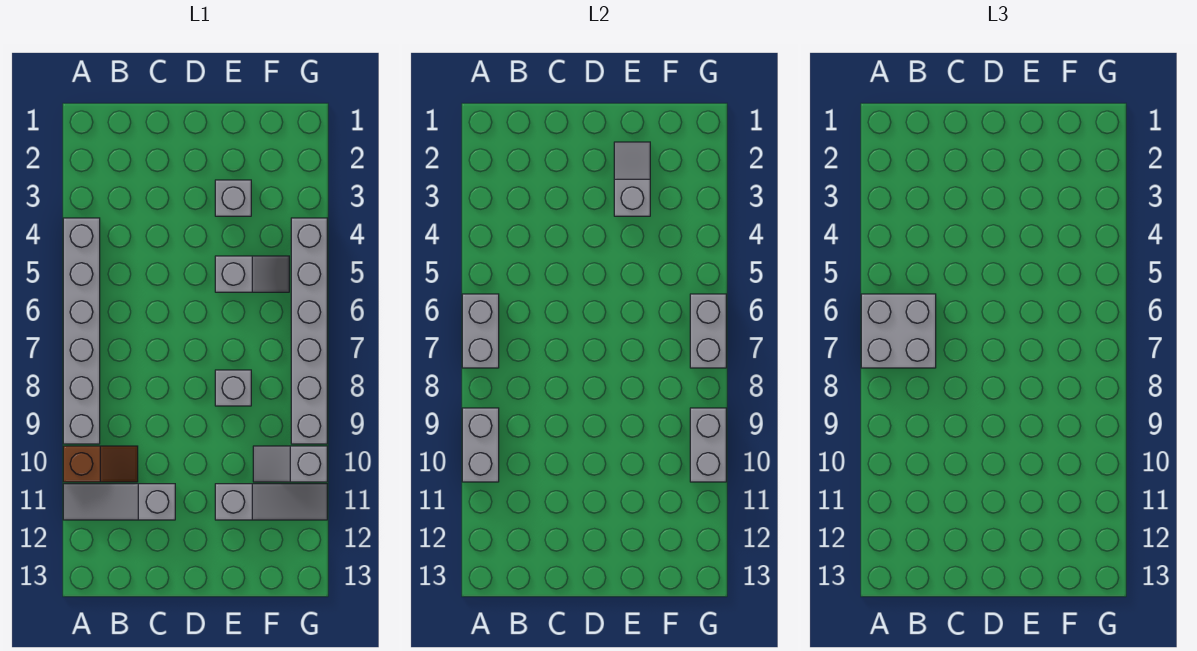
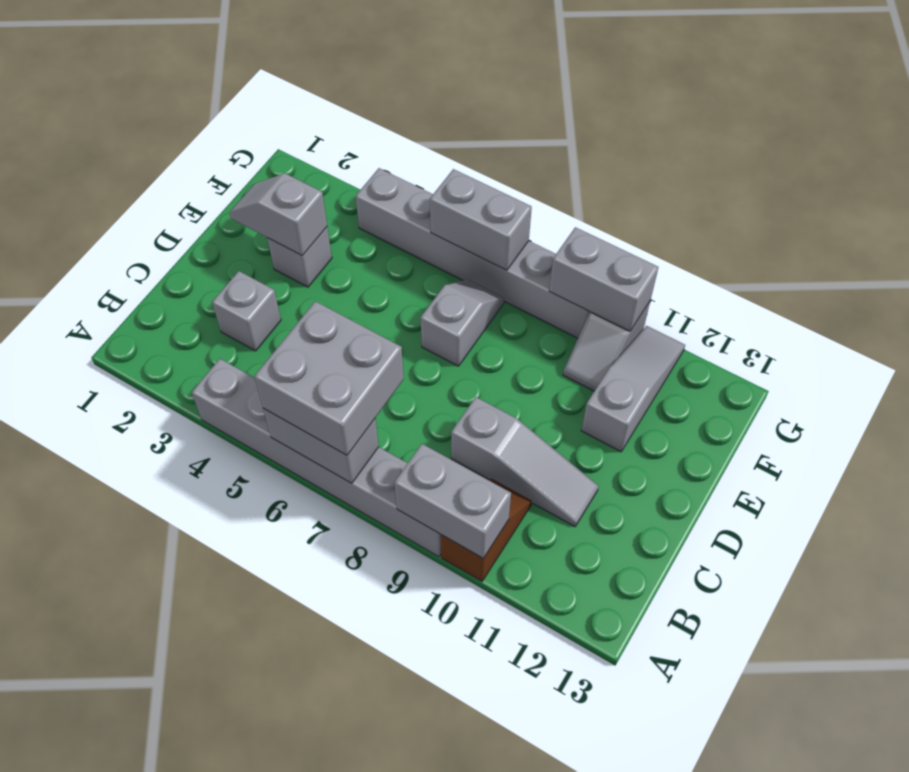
grey 1x3 slope [63,484,175,520] -> grey 1x3 slope turned to [451,397,598,526]
grey 1x2 slope [215,256,289,292] -> grey 1x2 slope moved to [420,279,504,366]
grey 1x1 brick [215,370,251,406] -> grey 1x1 brick moved to [212,271,281,351]

